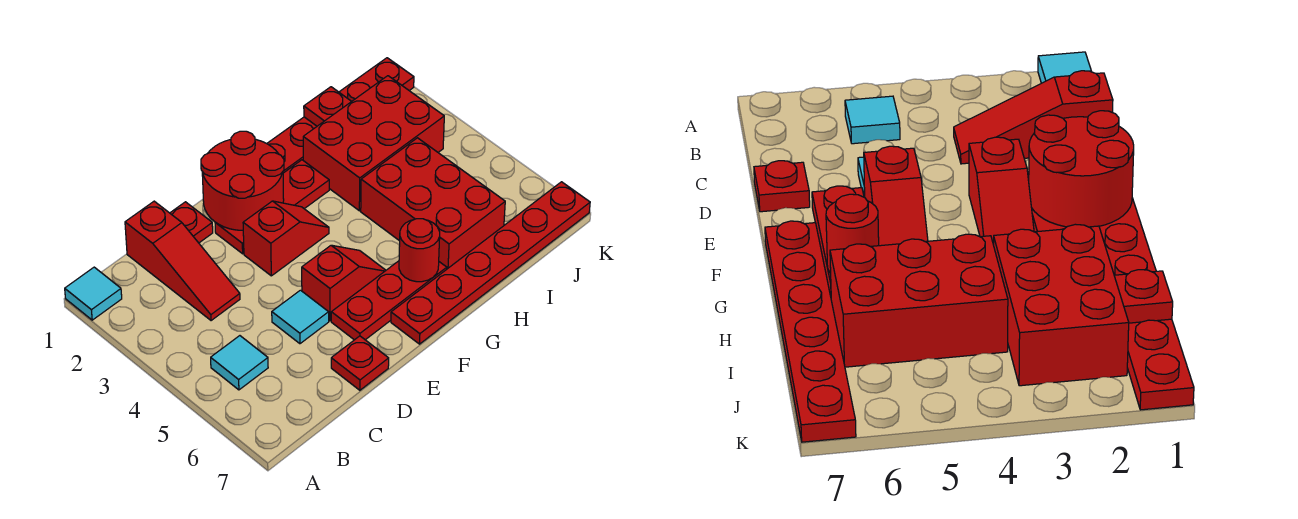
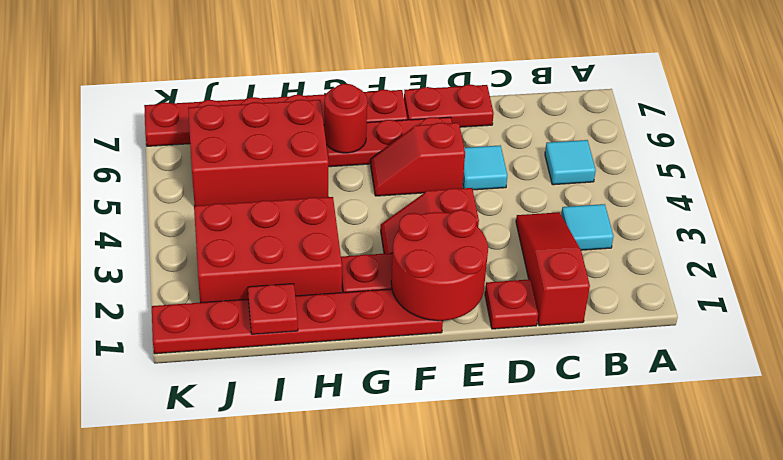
cyan 1x1 tile [65,267,122,320] -> cyan 1x1 tile moved to [561,204,613,250]
red 1x1 plate [331,336,389,390] -> red 1x2 plate [404,85,494,127]
red 2x3 brick [361,138,505,269] -> red 2x3 brick turned to [188,100,329,206]

